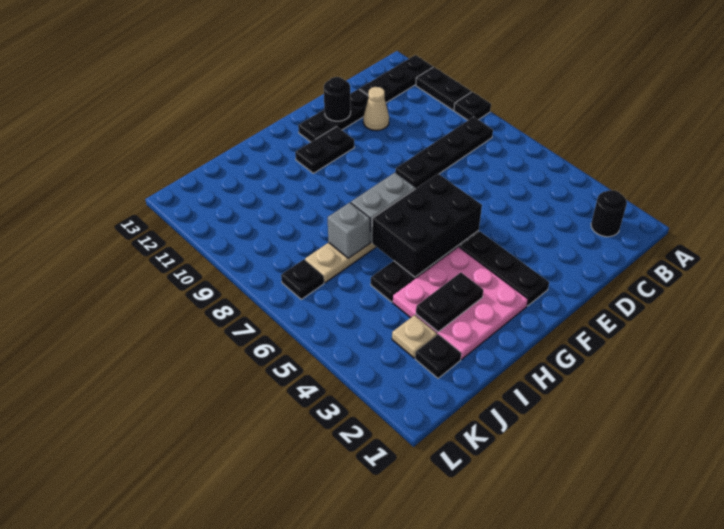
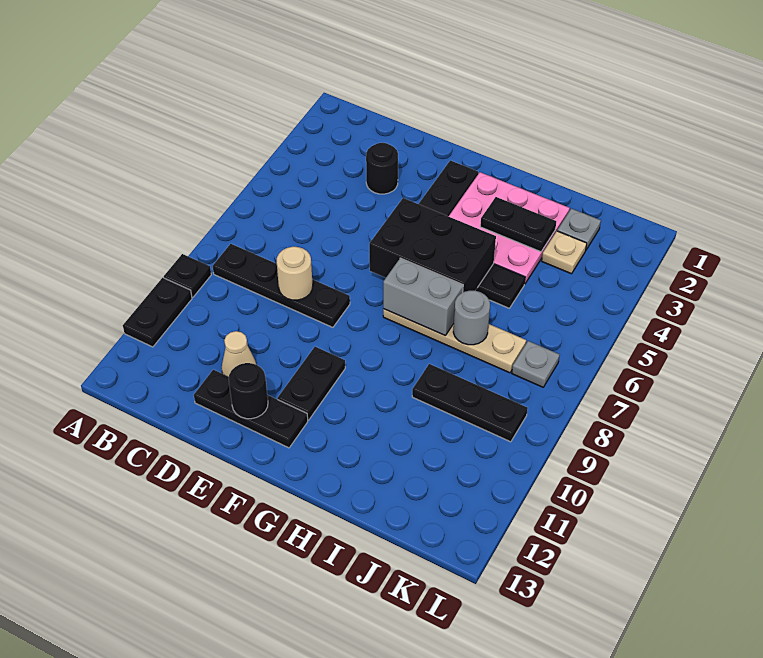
black 1x3 plate [359,55,433,103] -> black 1x3 plate moved to [412,364,528,442]
black 1x1 round brick [591,190,627,237] -> black 1x1 round brick moved to [366,143,398,194]
none -> tan 1x1 round brick [277,247,313,300]
black 1x2 plate [295,127,354,173] -> black 1x2 plate turned to [277,347,345,420]
grey 1x1 brick [328,202,370,258] -> grey 1x1 round brick [453,291,490,345]
black 1x1 plate [415,334,461,378] -> grey 1x1 plate [557,209,601,250]
black 1x1 plate [281,259,324,299] -> grey 1x1 plate [512,341,560,387]

